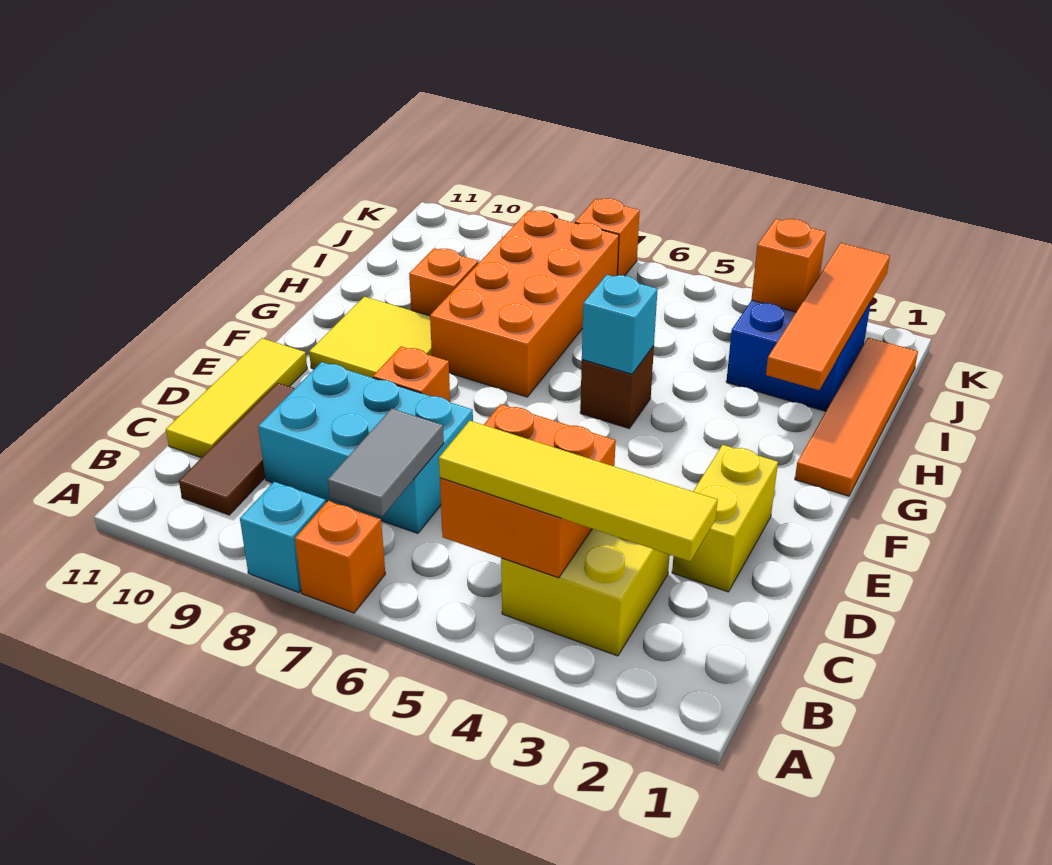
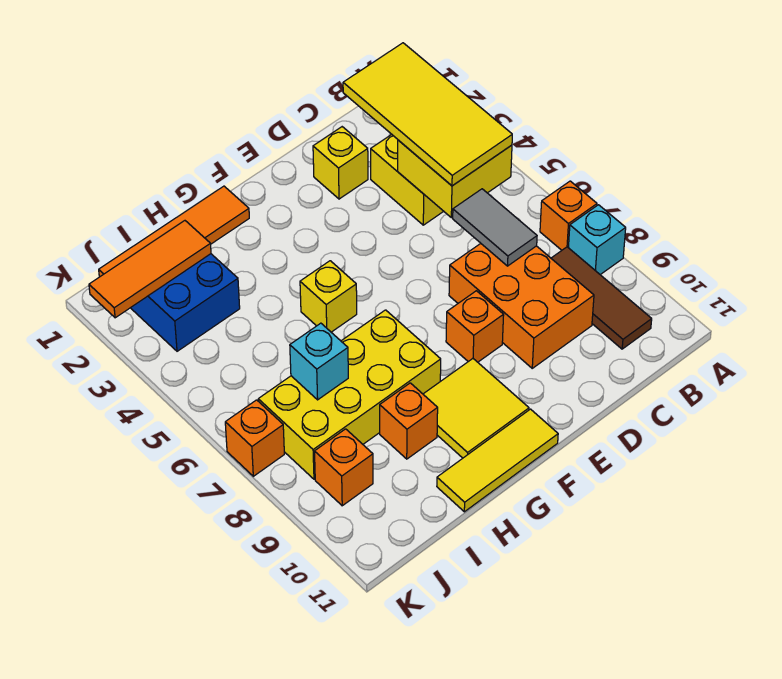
yellow 1x4 tile [439,421,718,561] -> yellow 2x4 tile [343,43,512,186]
orange 2x2 brick [440,404,616,578] -> yellow 2x2 brick [398,140,512,218]
grey 1x2 tile [328,408,444,516] -> grey 1x2 tile turned to [453,189,537,266]
brown 1x3 tile [179,383,295,515] -> brown 1x3 tile turned to [551,247,652,349]
cyan 2x3 brick [258,362,473,533] -> orange 2x3 brick [449,244,594,368]
yellow 1x3 tile [166,338,307,458] -> yellow 1x3 tile moved to [437,409,558,512]
yellow 1x2 brick [672,445,778,592] -> yellow 1x1 brick [313,127,368,199]
brown 1x1 brick [580,346,654,428] -> yellow 1x1 brick [300,261,357,332]
cyan 1x1 brick [582,275,658,374] -> cyan 1x1 brick moved to [290,323,348,400]
orange 2x4 brick [430,211,619,397] -> yellow 2x4 brick [258,310,441,479]
orange 1x4 tile [766,243,890,390] -> orange 1x3 tile [89,221,211,318]
orange 1x1 brick [751,219,826,312] -> orange 1x1 brick moved to [315,429,373,506]

